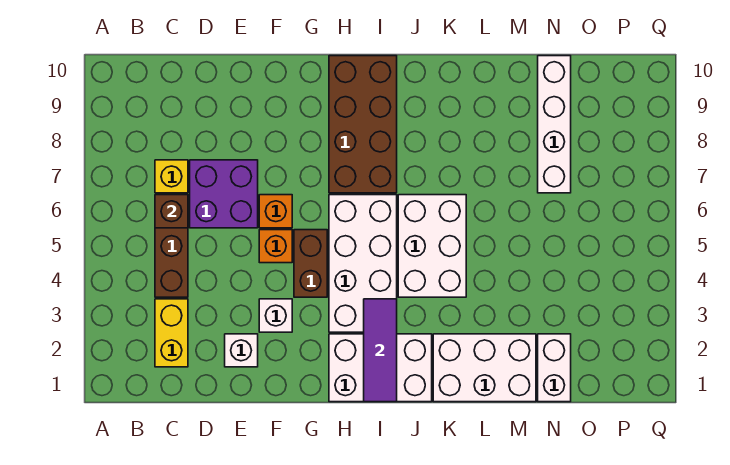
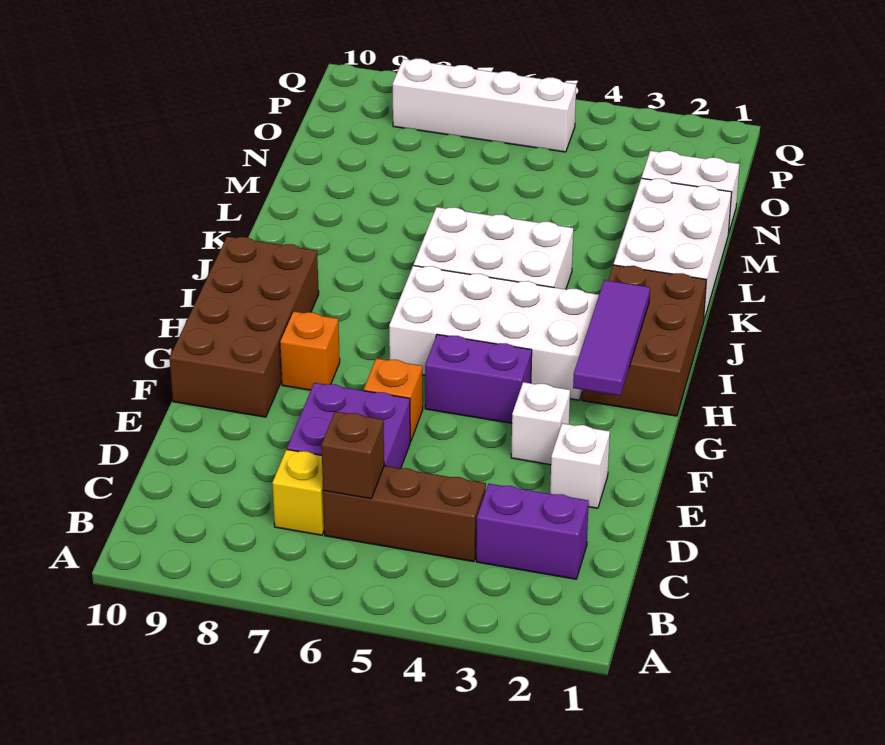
yellow 1x2 brick [155,299,188,367] -> purple 1x2 brick [476,484,589,579]
orange 1x1 brick [259,230,292,263] -> orange 1x1 brick moved to [280,311,340,390]
brown 1x2 brick [294,230,327,297] -> purple 1x2 brick [425,334,532,423]
white 2x3 brick [329,334,432,402] -> brown 2x3 brick [582,265,706,416]
brown 2x4 brick [329,56,397,193] -> brown 2x4 brick turned to [170,237,319,417]
purple 1x3 tile [364,299,397,402] -> purple 1x3 tile turned to [573,280,650,396]
white 1x4 brick [538,56,571,193] -> white 1x4 brick moved to [392,59,576,152]

